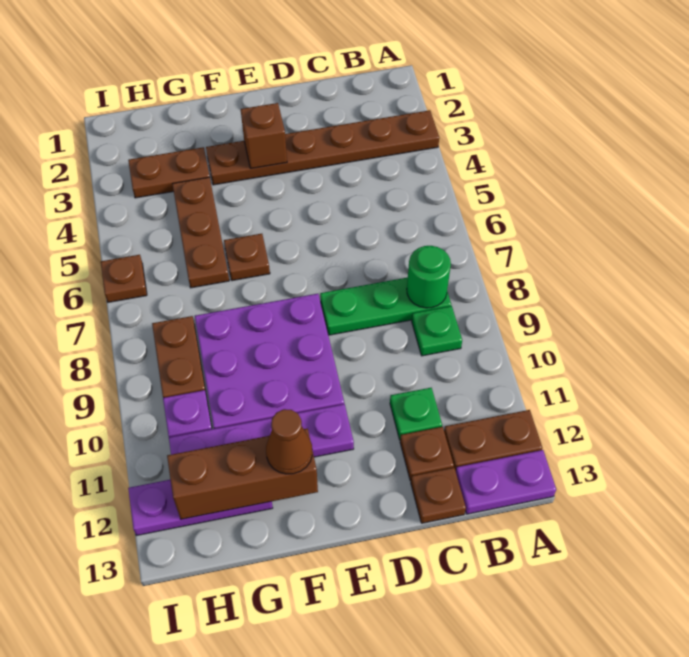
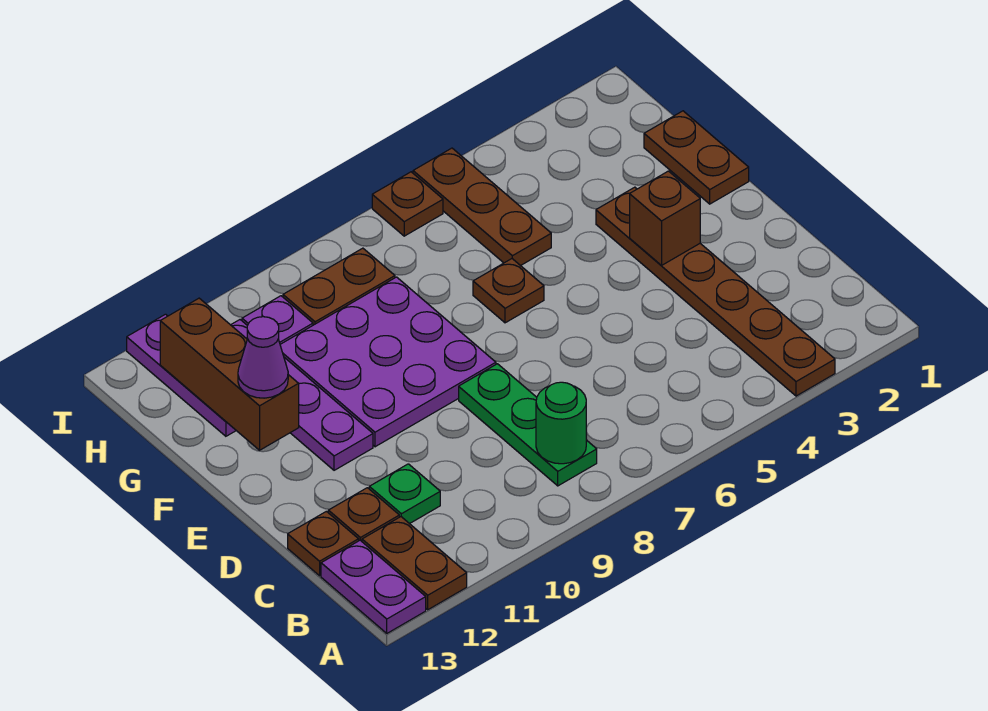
green 1x1 plate [412,306,462,356] -> none
brown 1x1 cone [266,409,312,474] -> purple 1x1 cone [238,317,288,398]
brown 1x2 plate [128,147,210,198] -> brown 1x2 plate moved to [644,111,749,204]
brown 1x3 plate [172,177,229,288] -> brown 1x3 plate turned to [413,148,551,266]

